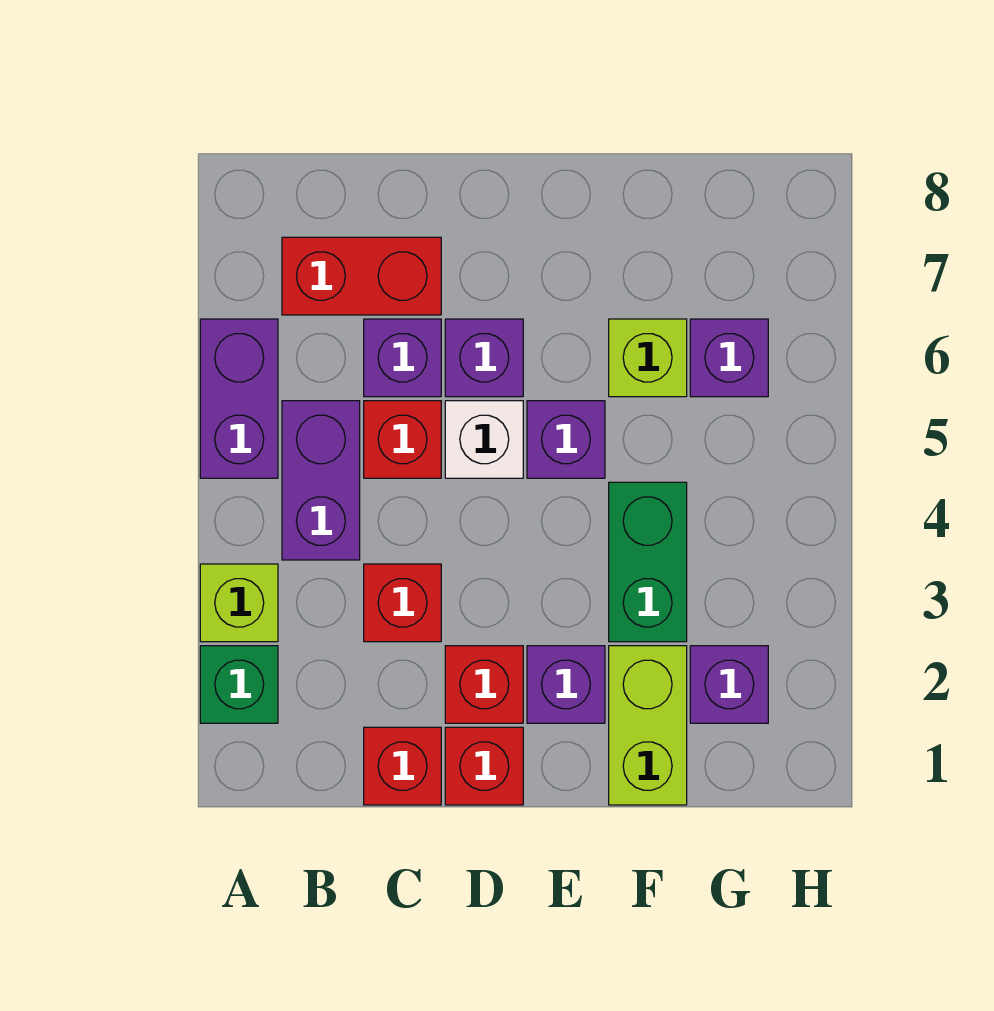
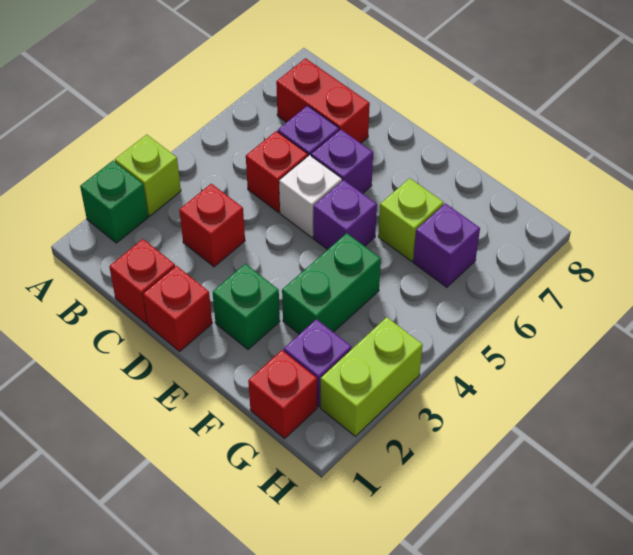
purple 1x2 brick [200,319,278,478] -> none
purple 1x2 brick [282,401,360,560] -> none
red 1x1 brick [445,646,523,723] -> red 1x1 brick moved to [248,350,317,439]
purple 1x1 brick [527,646,605,723] -> green 1x1 brick [213,264,280,349]
lime 1x2 brick [609,646,687,805] -> lime 1x2 brick moved to [320,317,423,436]

